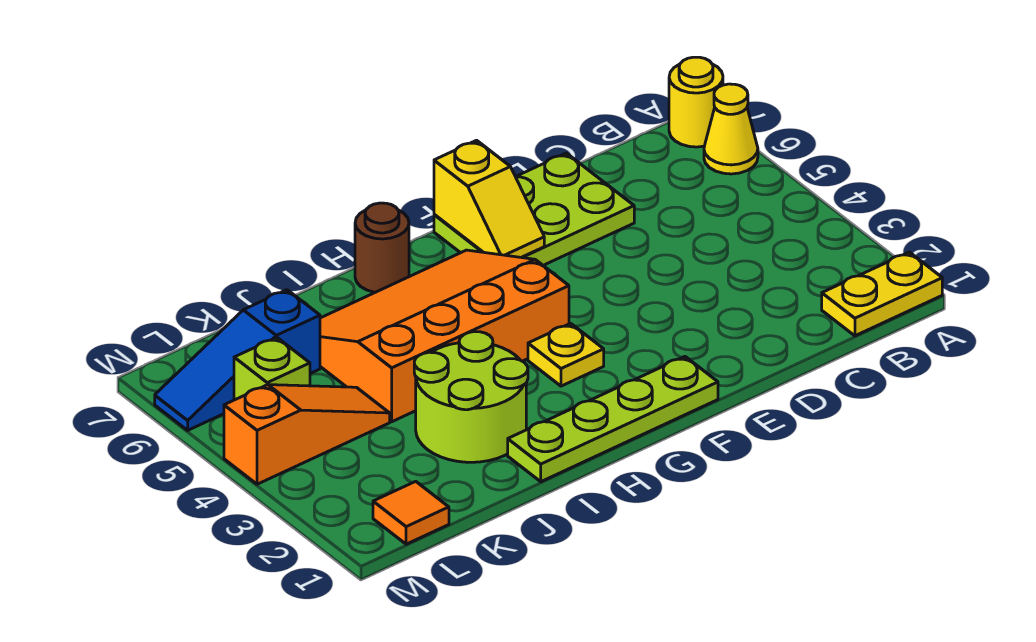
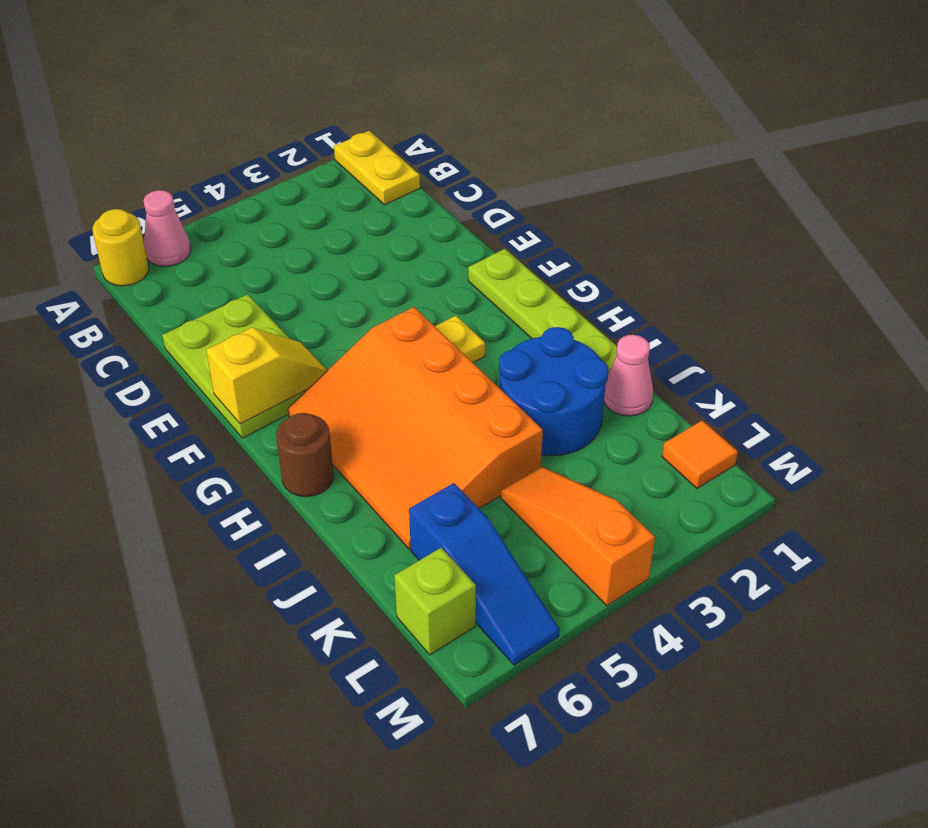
yellow 1x1 cone [704,84,758,174] -> pink 1x1 cone [143,190,191,266]
lime 2x2 round brick [414,332,528,462] -> blue 2x2 round brick [499,327,608,456]
none -> pink 1x1 cone [604,335,653,416]
lime 1x1 brick [234,337,310,400] -> lime 1x1 brick moved to [394,548,476,655]

